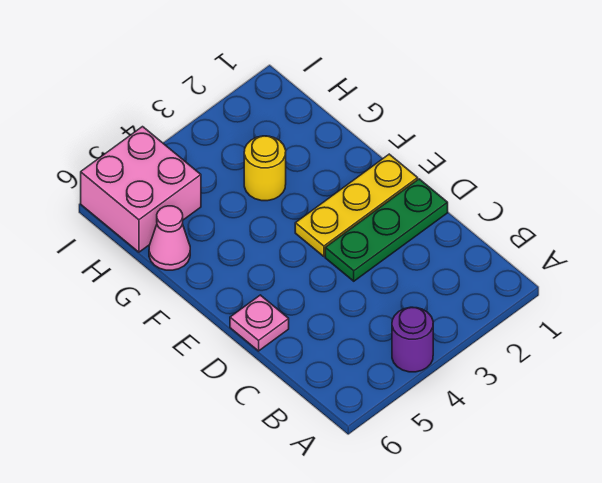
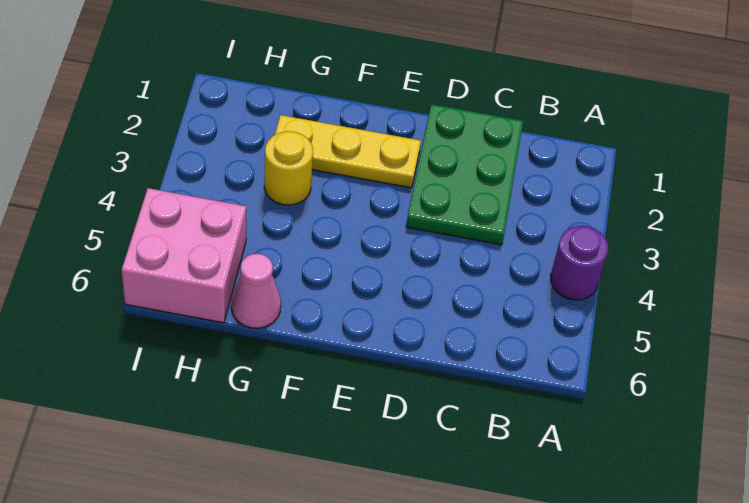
green 1x3 plate [325,179,448,281] -> green 2x3 plate [406,104,523,245]
pink 1x1 plate [230,295,289,351] -> none
yellow 1x3 plate [295,154,418,257] -> yellow 1x3 plate turned to [275,115,421,188]

